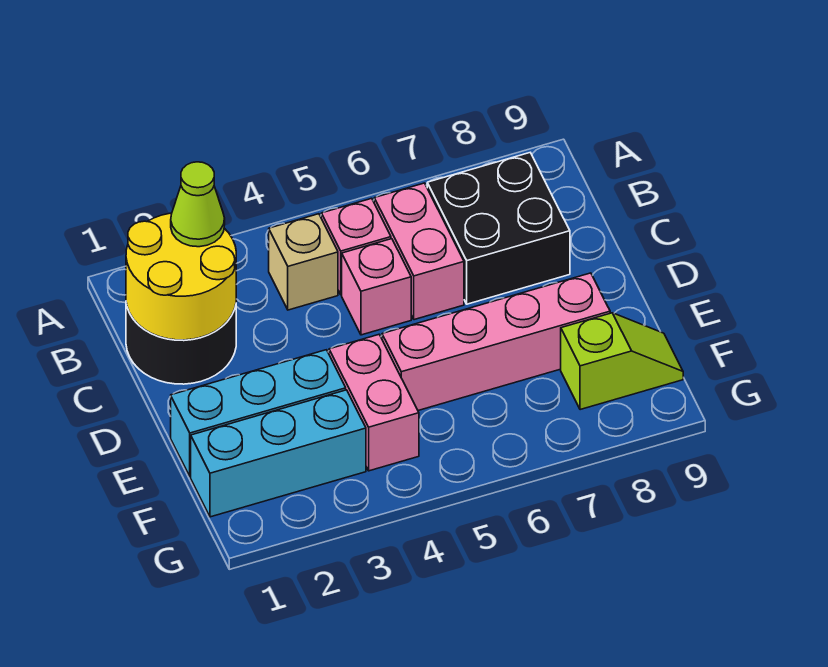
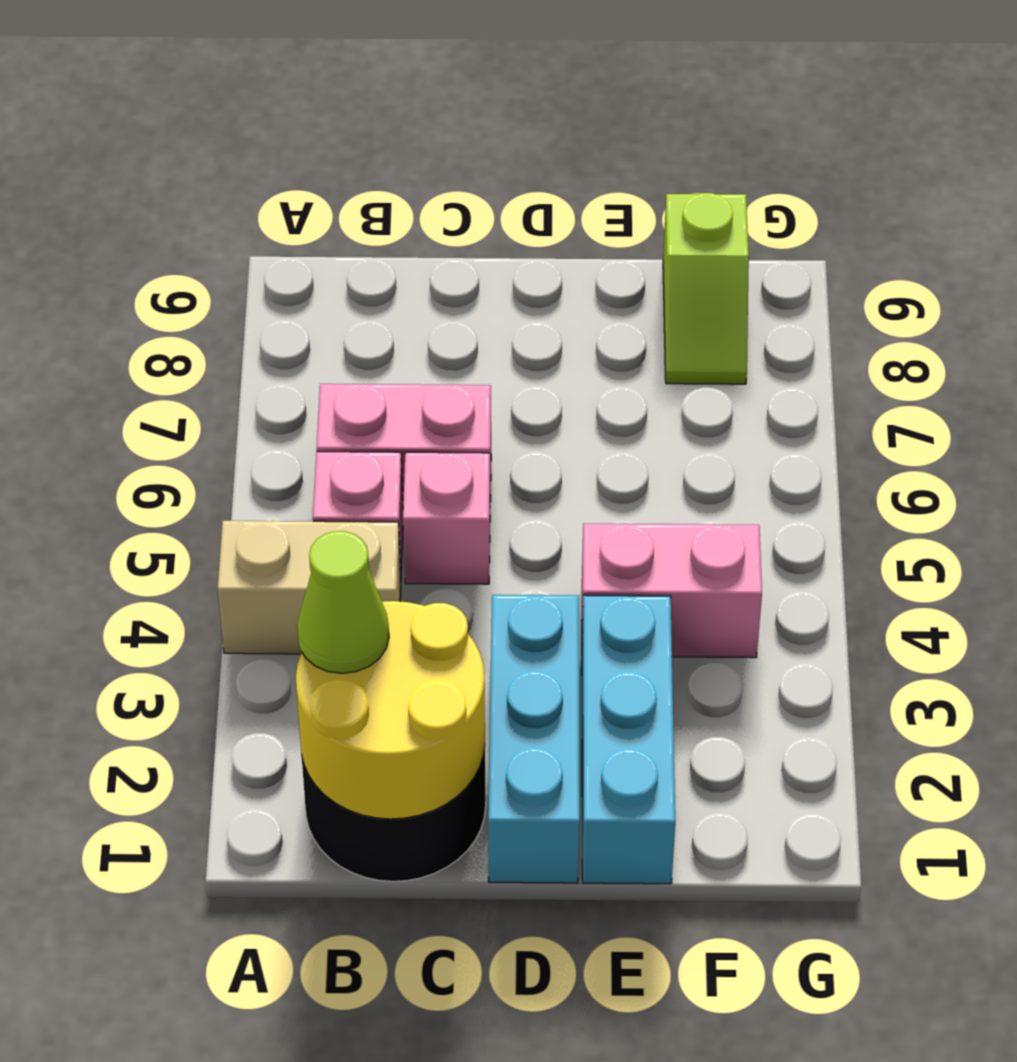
tan 1x1 brick [269,214,338,310] -> tan 1x2 brick [218,521,401,654]
black 2x2 brick [427,153,570,304] -> none
pink 1x4 brick [382,273,610,410] -> none
cyan 1x3 brick [191,390,366,517] -> cyan 1x3 brick moved to [488,595,580,883]
lime 1x2 slope [561,313,683,410] -> lime 1x2 slope turned to [663,193,749,384]

